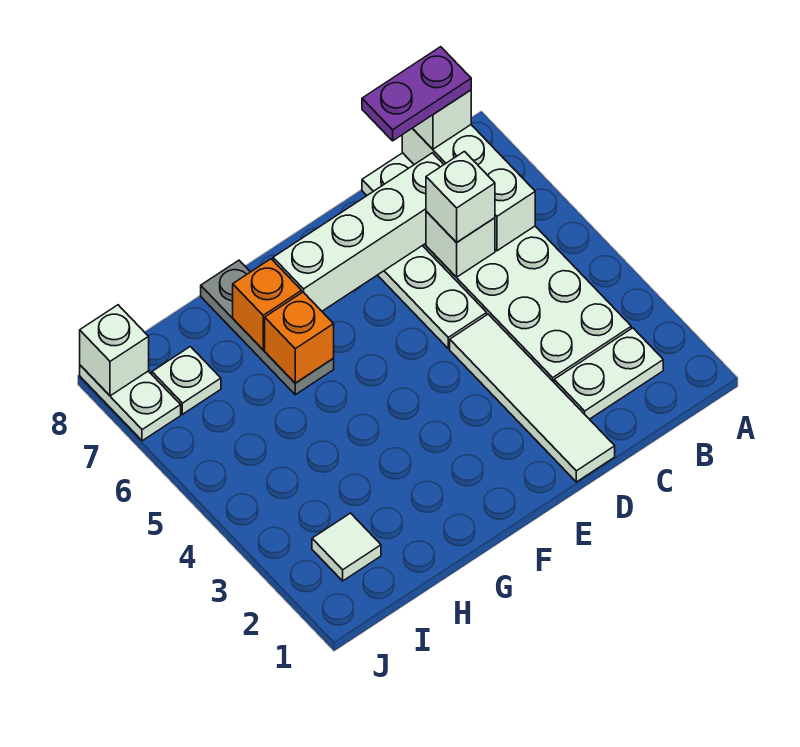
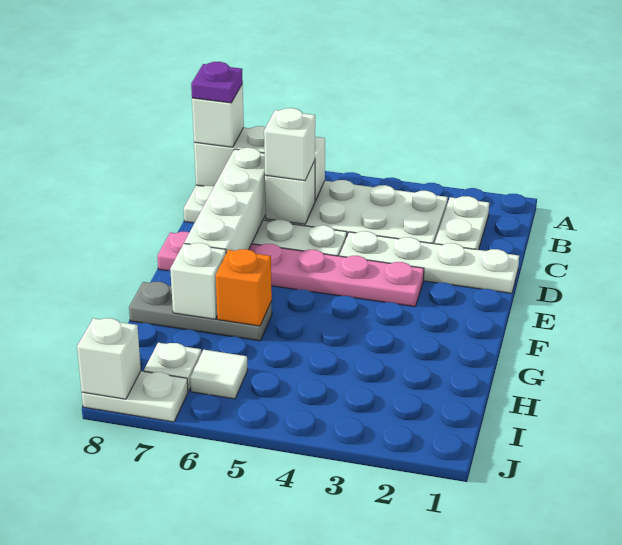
purple 1x2 plate [362,47,471,141] -> purple 1x1 plate [191,62,243,103]
white 1x4 tile [450,314,615,482] -> white 1x4 plate [340,231,519,293]
none -> pink 1x6 plate [157,232,424,307]
orange 1x1 brick [233,259,302,350] -> white 1x1 brick [170,243,226,319]
white 1x1 tile [312,513,381,581] -> white 1x1 tile moved to [190,350,247,399]

